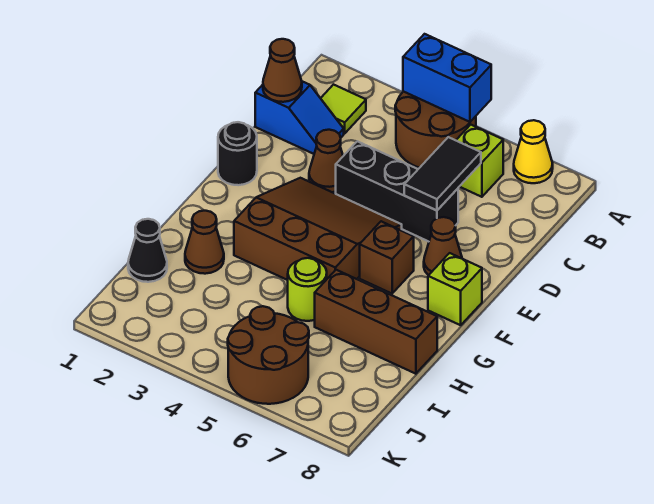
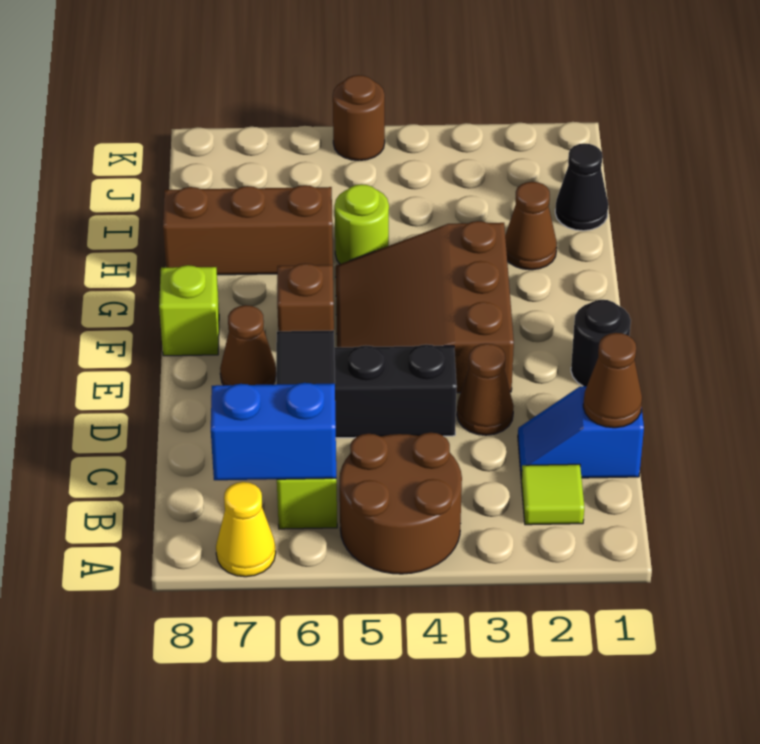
blue 1x2 brick [403,34,491,122] -> blue 1x2 brick moved to [211,383,336,480]
brown 3x3 slope [234,178,402,280] -> brown 3x3 slope turned to [336,221,514,393]
brown 2x2 round brick [228,306,309,404] -> brown 1x1 round brick [333,75,385,161]

